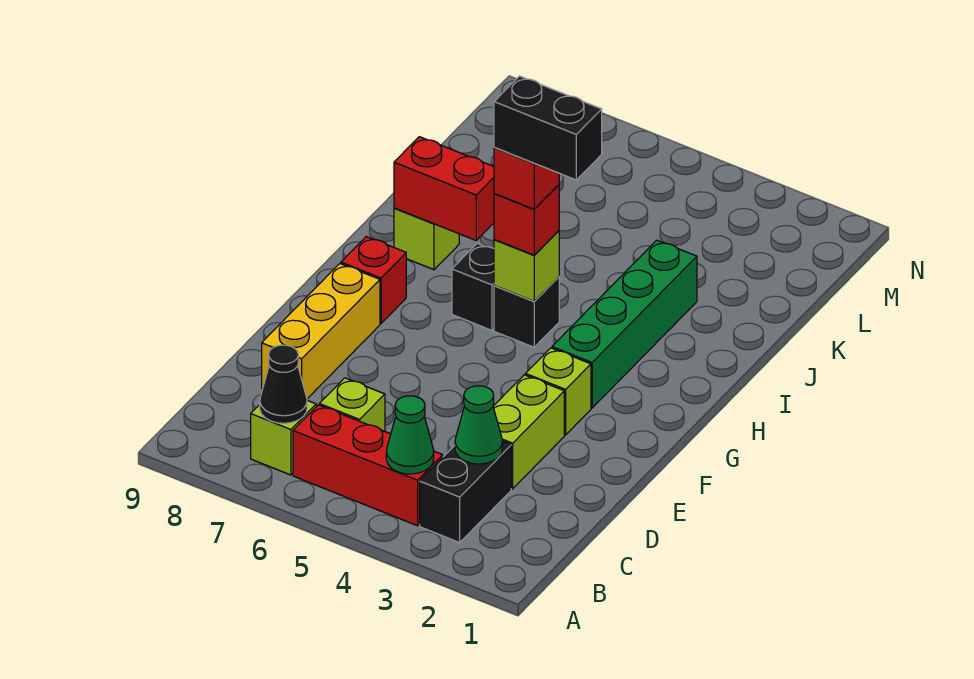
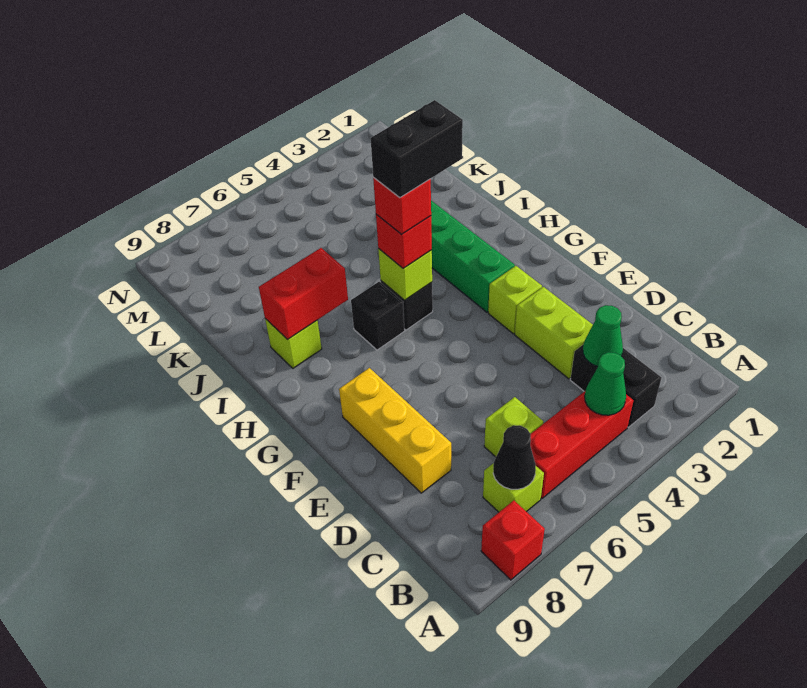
red 1x1 brick [341,237,406,323] -> red 1x1 brick moved to [481,500,545,580]

